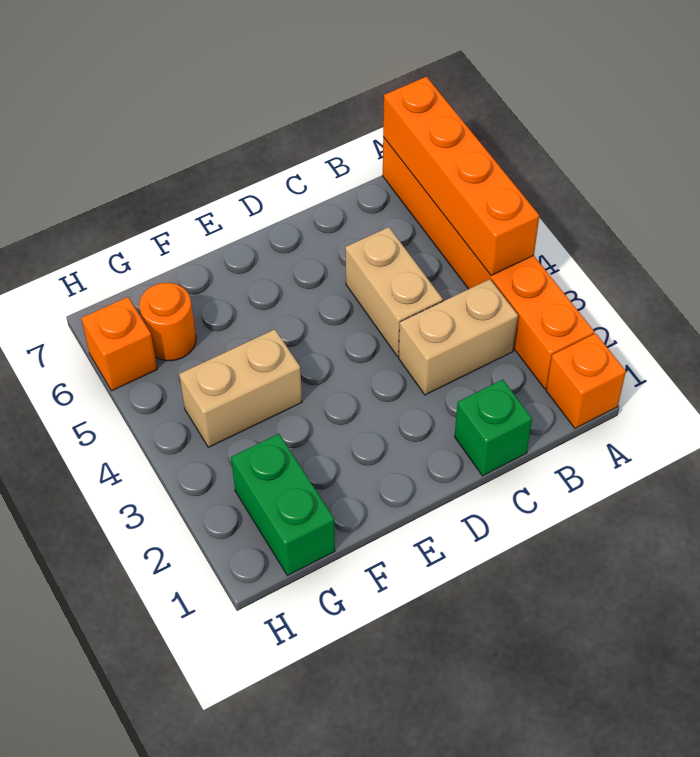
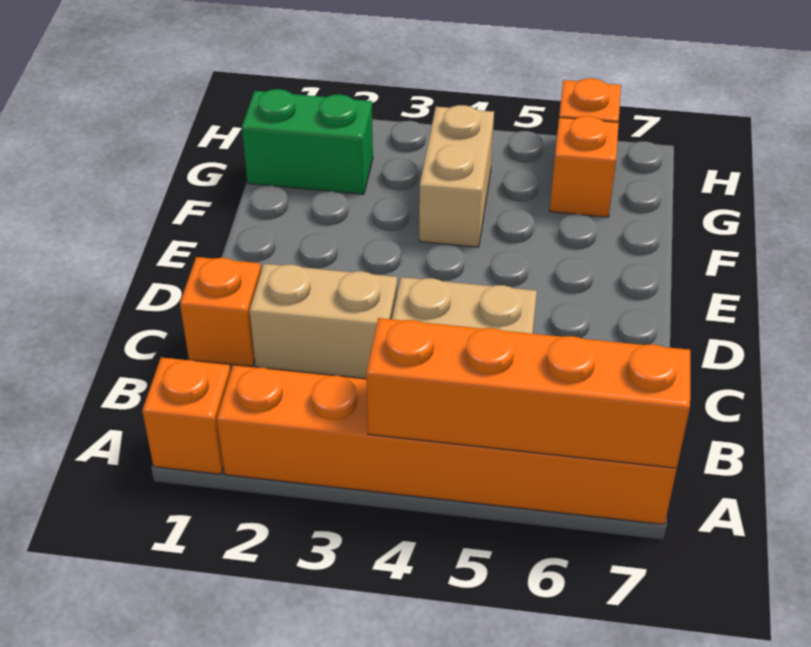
tan 1x2 brick [399,279,518,395] -> tan 1x2 brick turned to [250,264,397,379]
green 1x1 brick [455,380,532,476] -> orange 1x1 brick [180,257,261,367]
orange 1x1 round brick [139,283,196,361] -> orange 1x1 brick [550,116,619,217]

